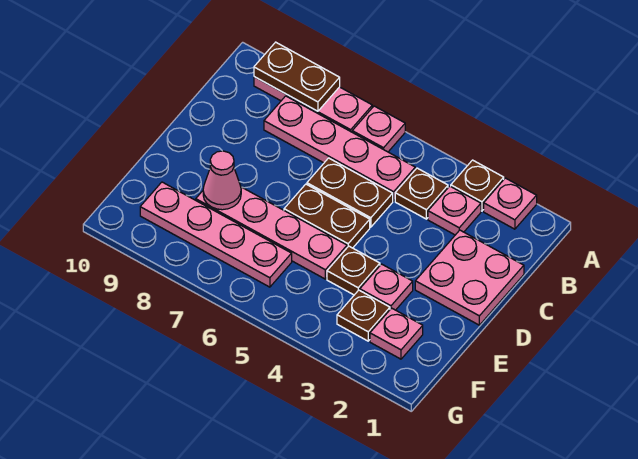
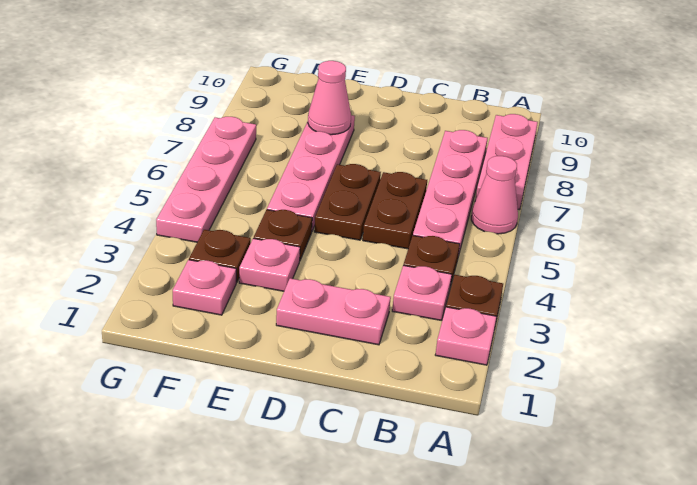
pink 1x1 plate [352,106,405,152] -> pink 1x1 cone [471,156,518,234]
brown 1x2 plate [254,42,340,111] -> none
pink 2x2 plate [415,230,524,325] -> pink 1x2 plate [276,278,391,345]
pink 1x4 plate [140,182,292,287] -> pink 1x4 plate moved to [156,117,256,242]

